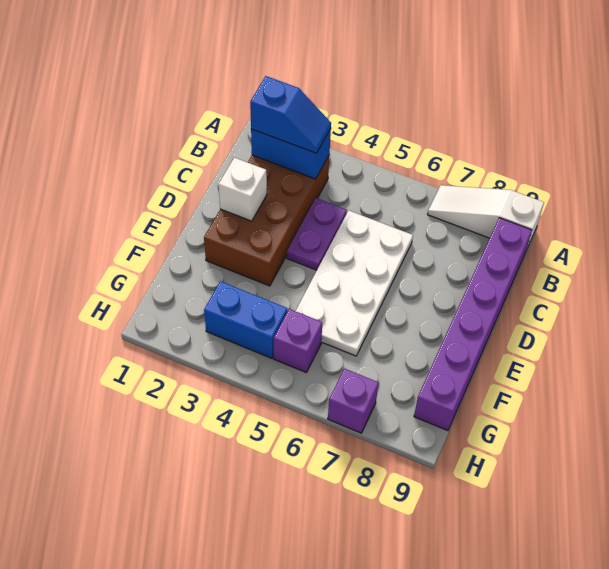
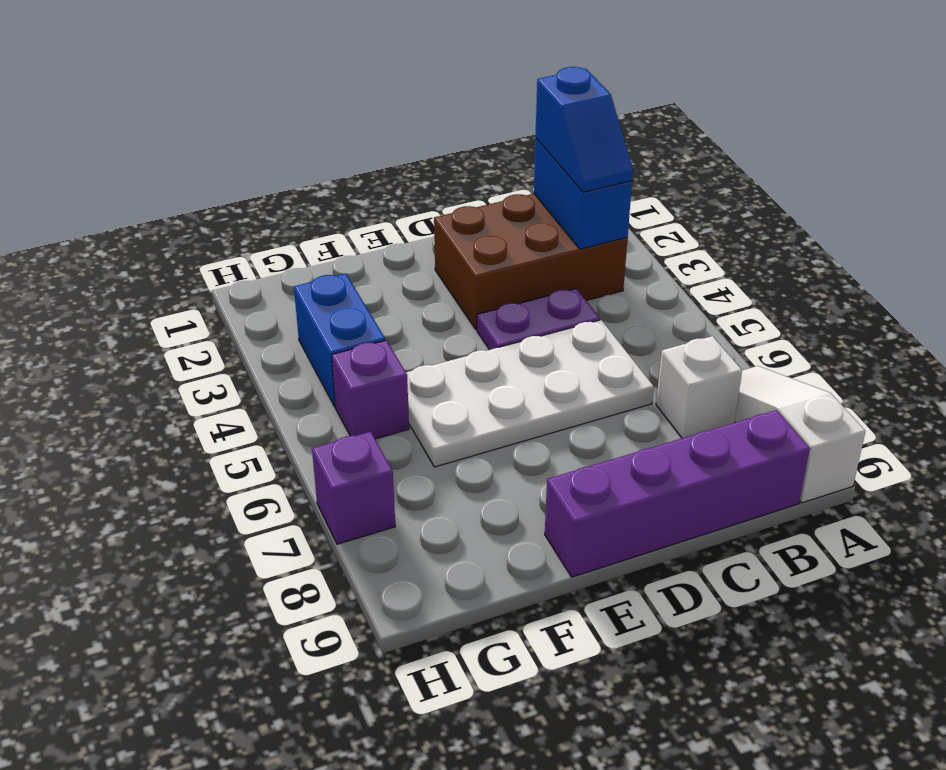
brown 2x4 brick [204,155,329,286] -> brown 2x3 brick [434,194,628,330]
purple 1x6 brick [414,218,532,431] -> purple 1x4 brick [545,410,810,577]
white 1x1 brick [219,158,267,221] -> white 1x1 brick moved to [656,336,742,438]

